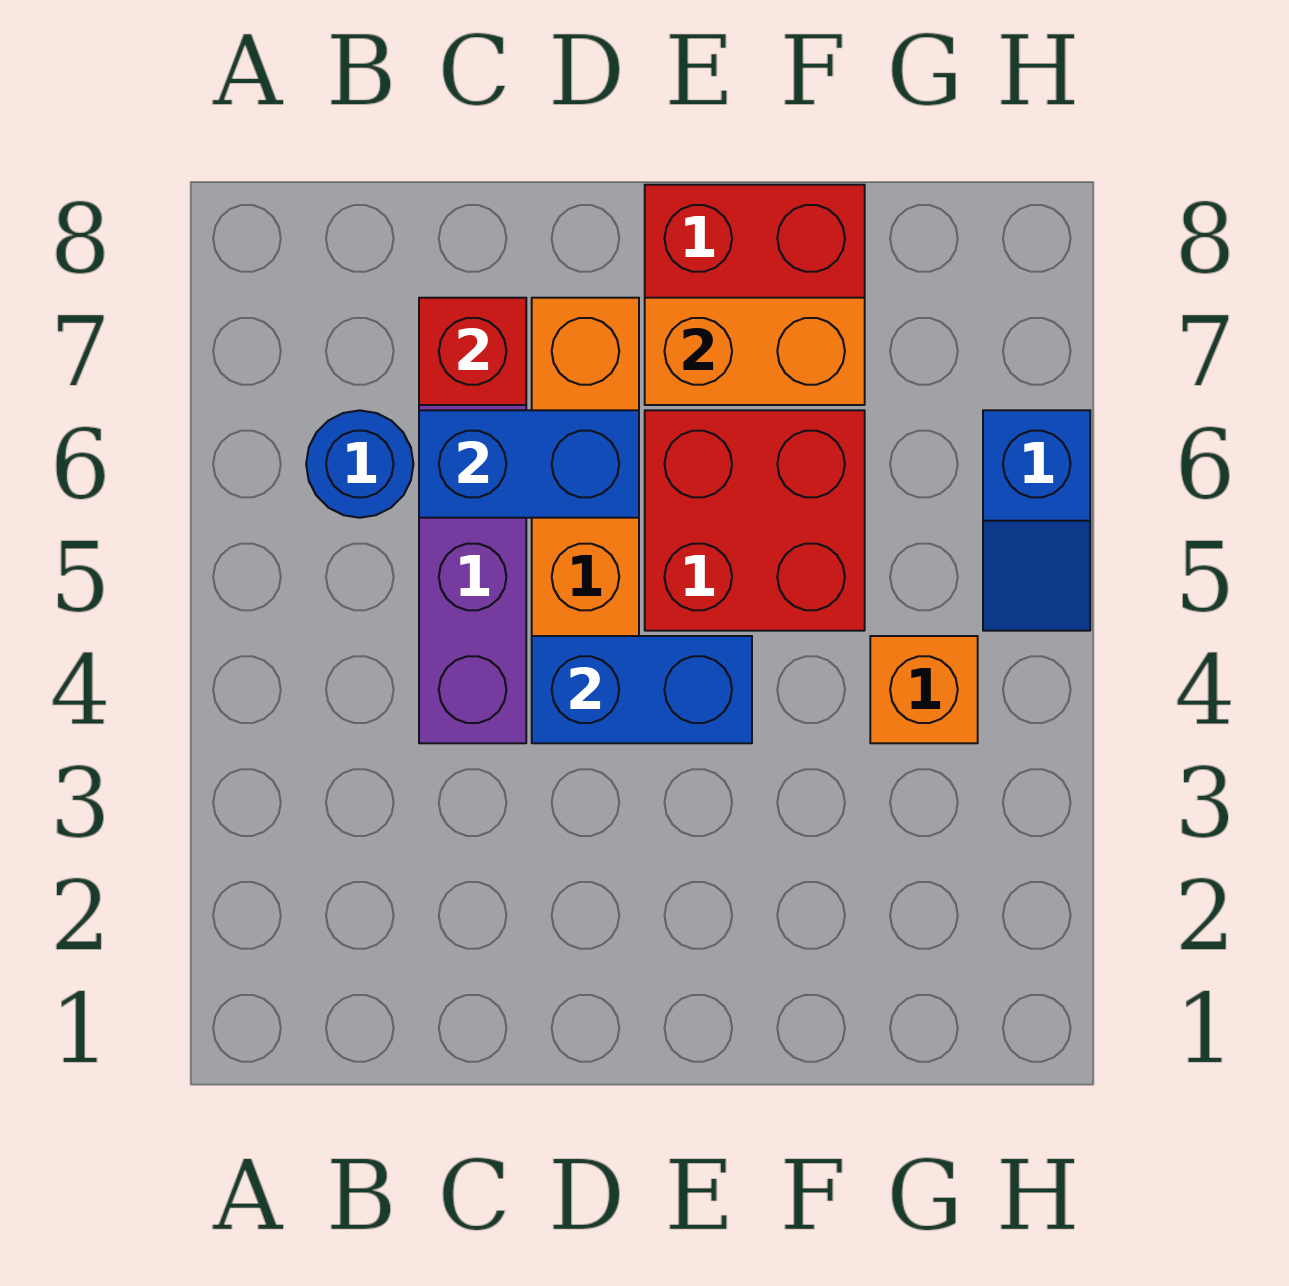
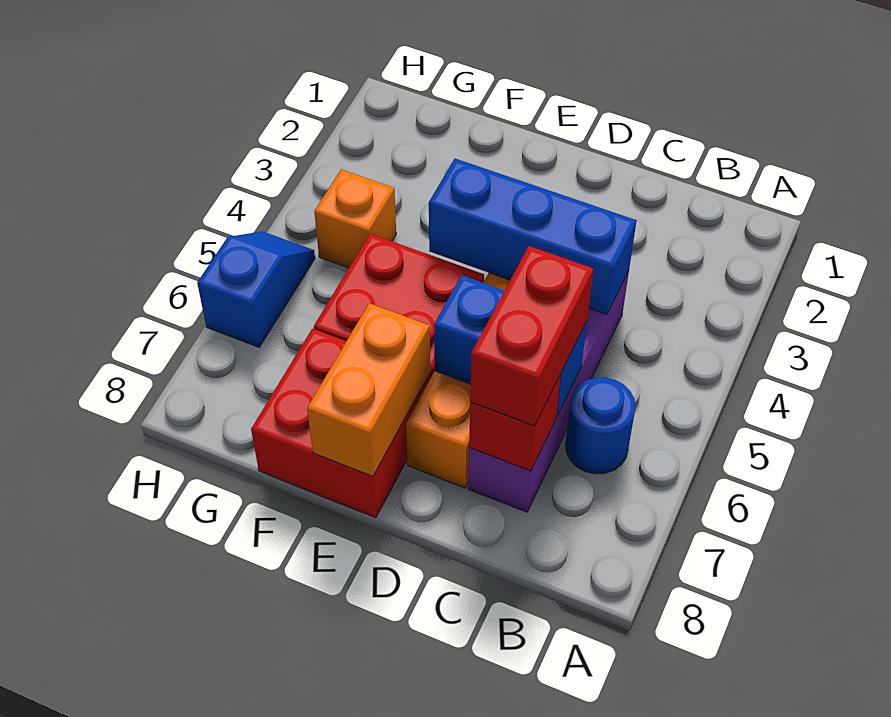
none -> red 1x2 brick [470,246,593,426]
blue 1x2 brick [532,636,752,743] -> blue 1x3 brick [429,159,637,315]
orange 1x2 brick [645,298,865,405] -> orange 1x2 brick turned to [307,303,430,477]

